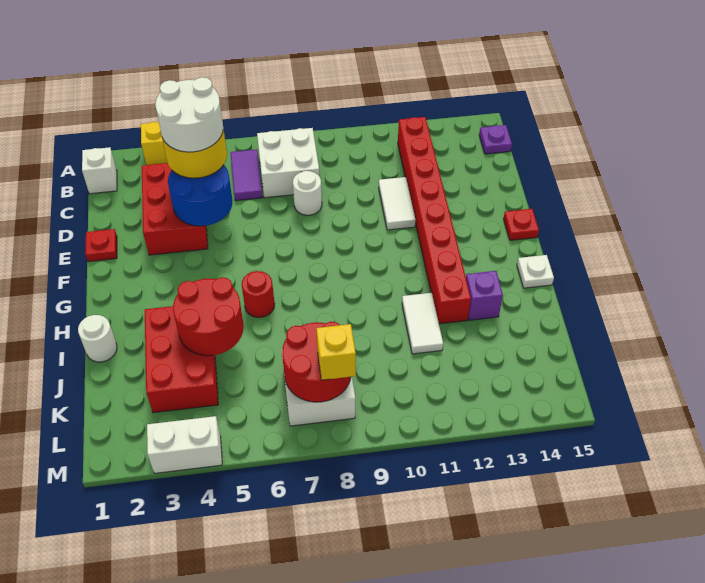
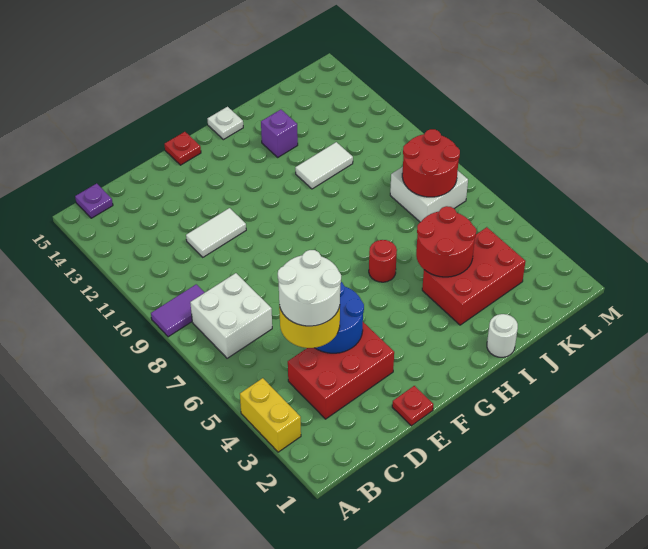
white 1x1 brick [82,147,117,194] -> none
purple 1x2 tile [230,149,263,201] -> purple 1x2 tile moved to [151,284,205,337]
red 1x8 brick [398,117,471,324] -> none
white 1x1 round brick [293,171,322,215] -> none
yellow 1x1 brick [316,324,356,380] -> none
white 1x2 brick [147,416,222,473] -> none

